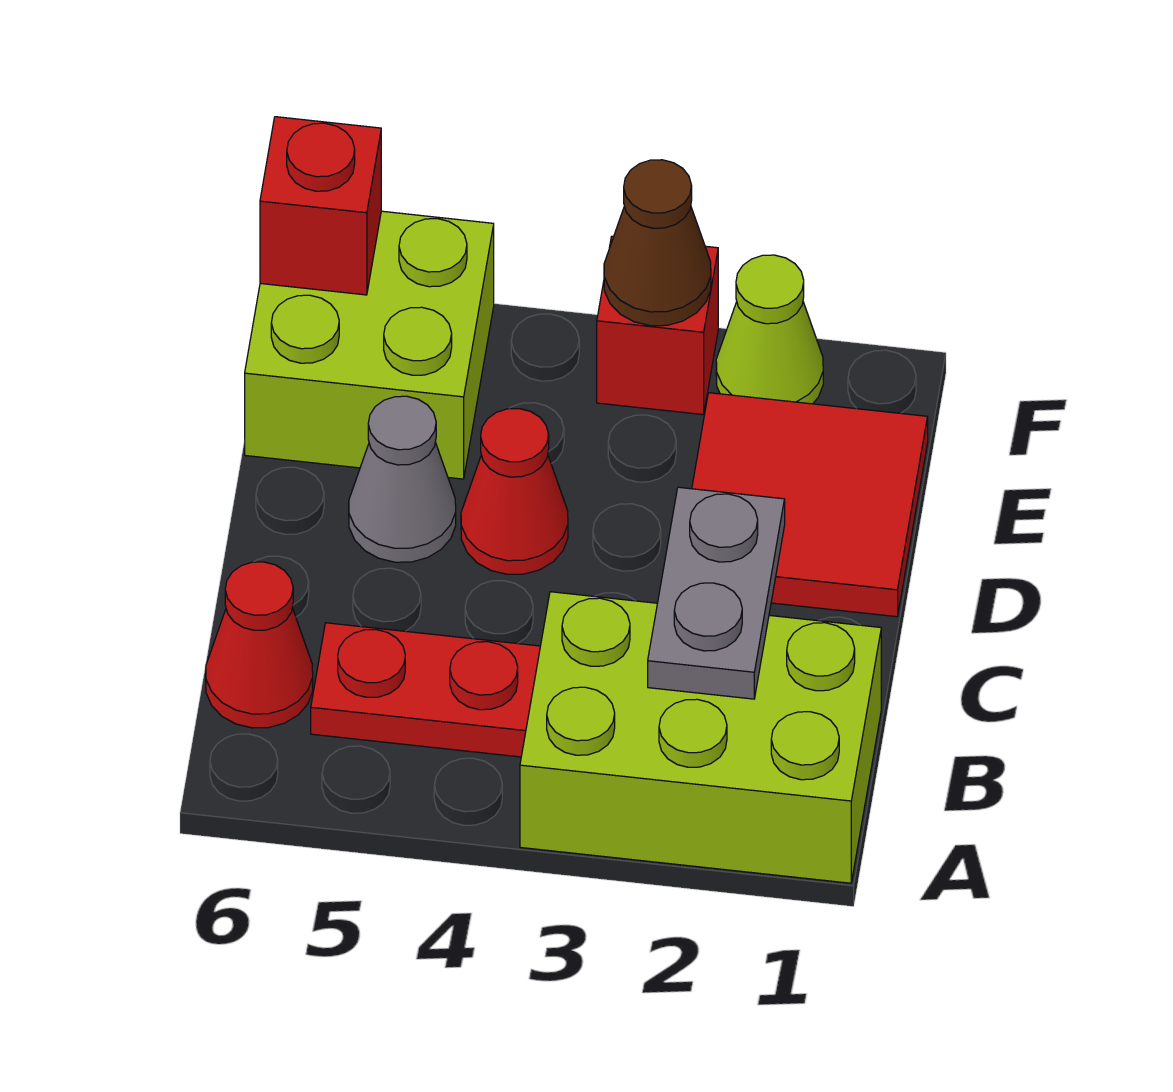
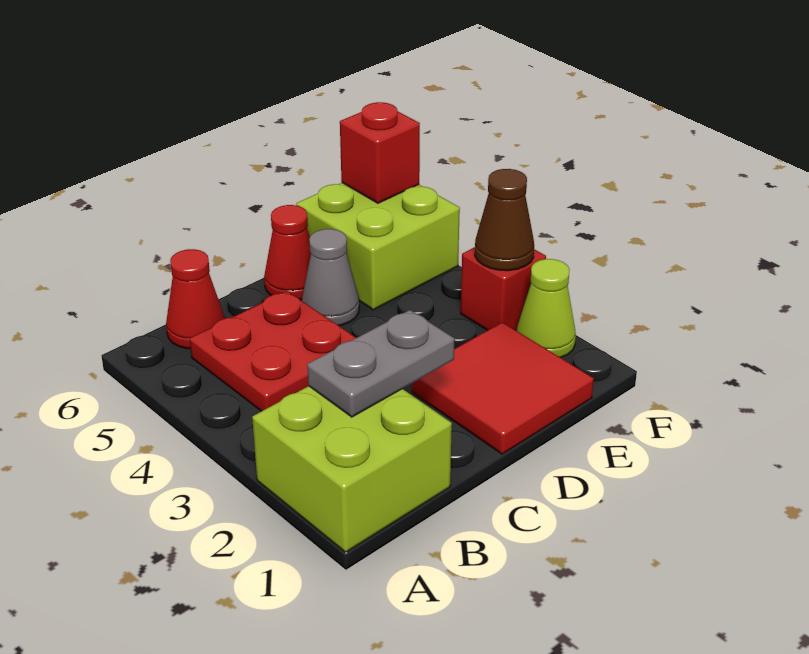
lime 2x3 brick [520,592,881,883] -> lime 2x2 brick [252,386,452,552]
red 1x2 plate [311,623,540,757] -> red 2x2 plate [190,291,356,411]
red 1x1 cone [461,409,568,574] -> red 1x1 cone moved to [264,205,311,300]

